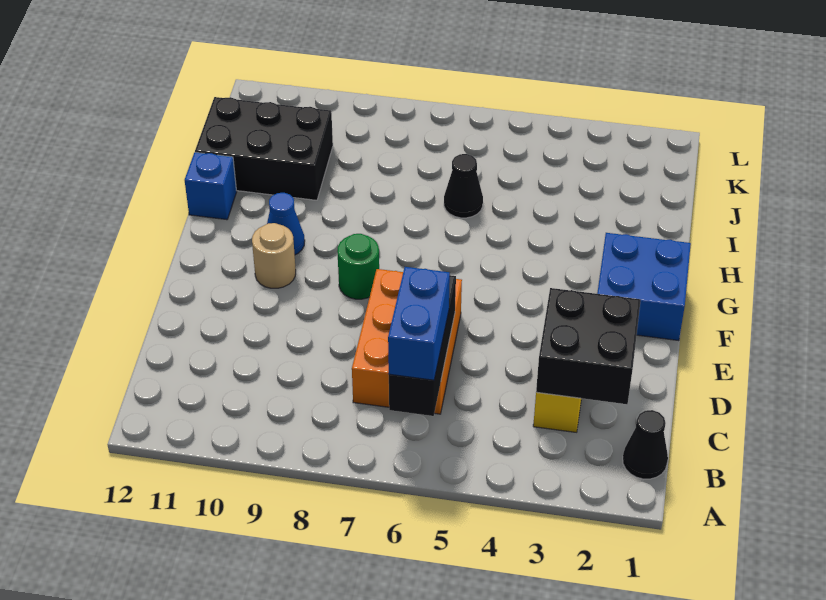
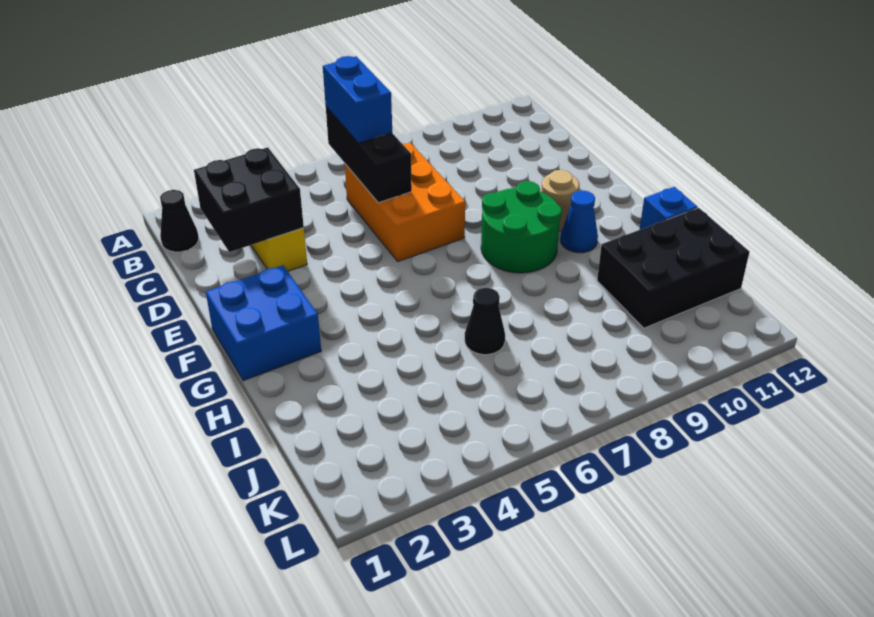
green 1x1 round brick [337,234,379,299] -> green 2x2 round brick [481,181,562,273]

